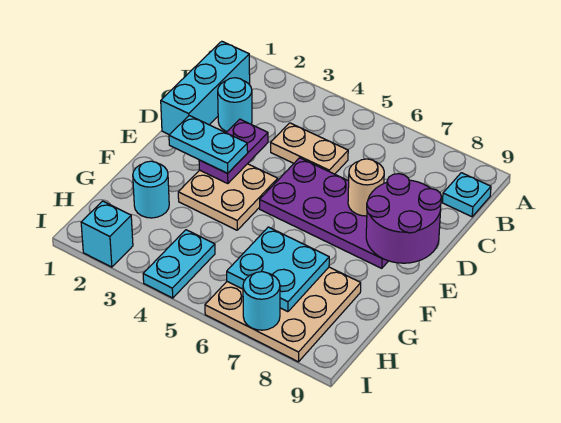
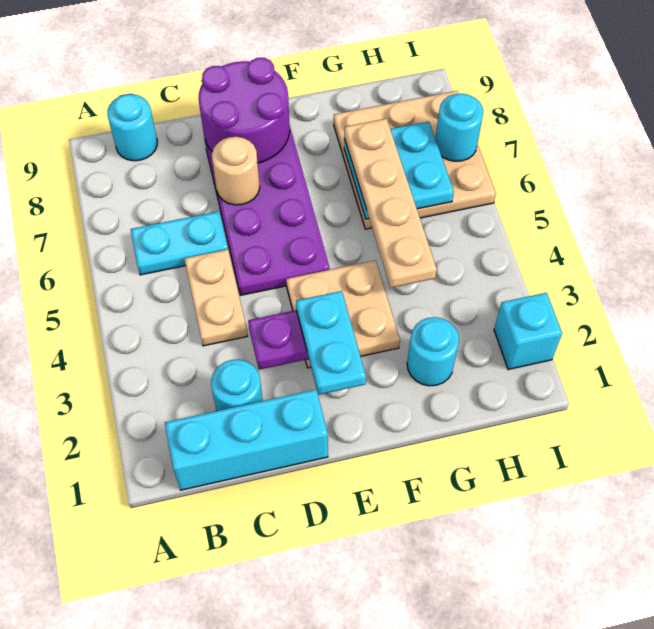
cyan 1x1 plate [442,173,491,217] -> cyan 1x1 round brick [107,94,157,161]
none -> tan 1x4 plate [344,119,437,288]
cyan 1x2 plate [143,230,215,298] -> cyan 1x2 plate moved to [131,211,228,275]

